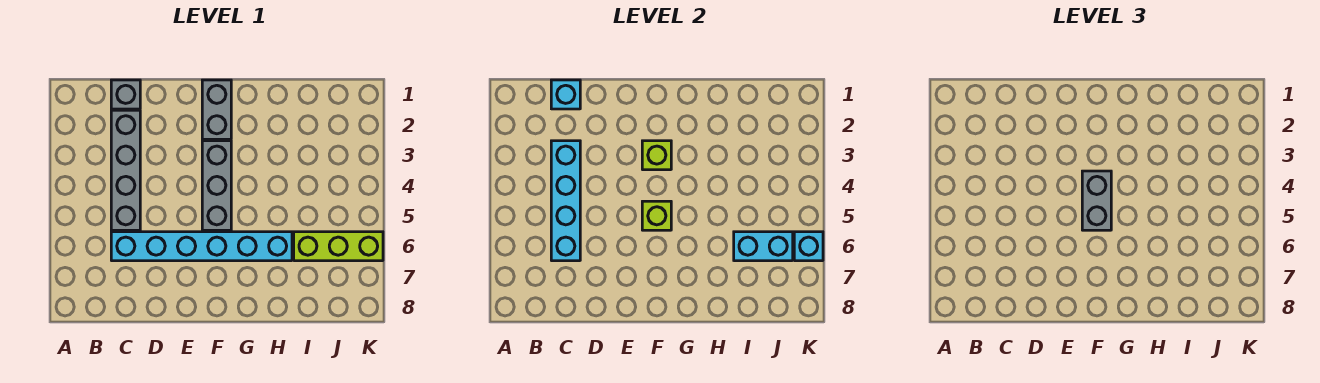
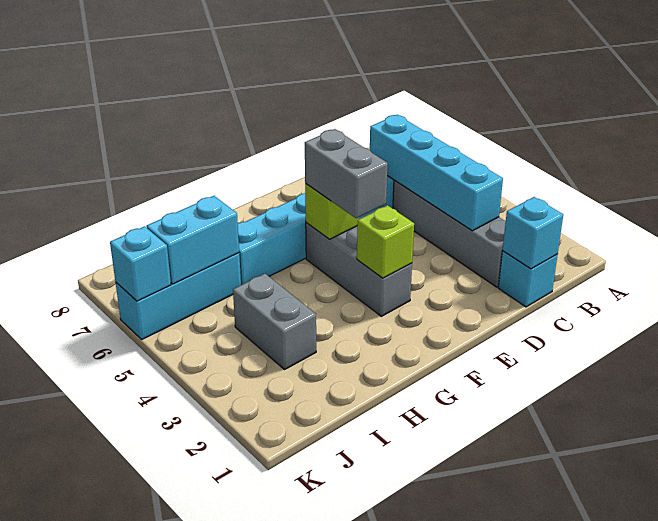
grey 1x1 brick [111,80,140,109] -> cyan 1x1 brick [498,251,558,307]
grey 1x2 brick [202,80,231,139] -> grey 1x2 brick moved to [233,274,316,369]
lime 1x3 brick [294,232,383,261] -> cyan 1x3 brick [115,253,241,339]

